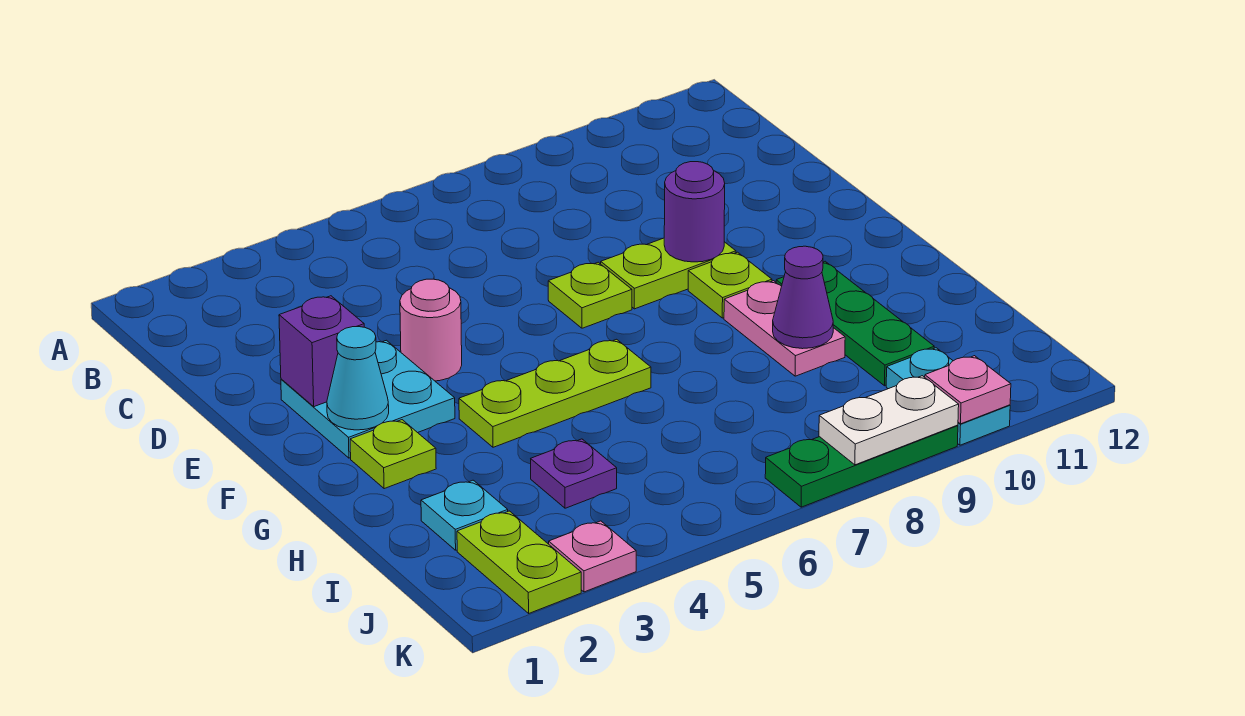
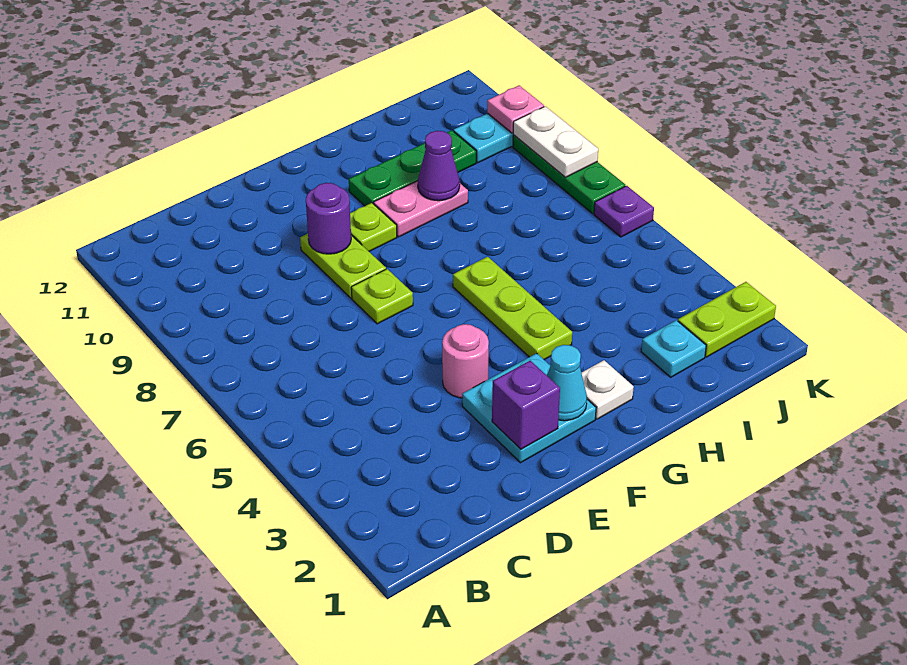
lime 1x1 plate [350,420,436,489] -> white 1x1 plate [581,360,634,419]
purple 1x1 plate [531,439,617,508] -> purple 1x1 plate moved to [594,186,654,237]
pink 1x1 plate [549,521,636,592] -> none

